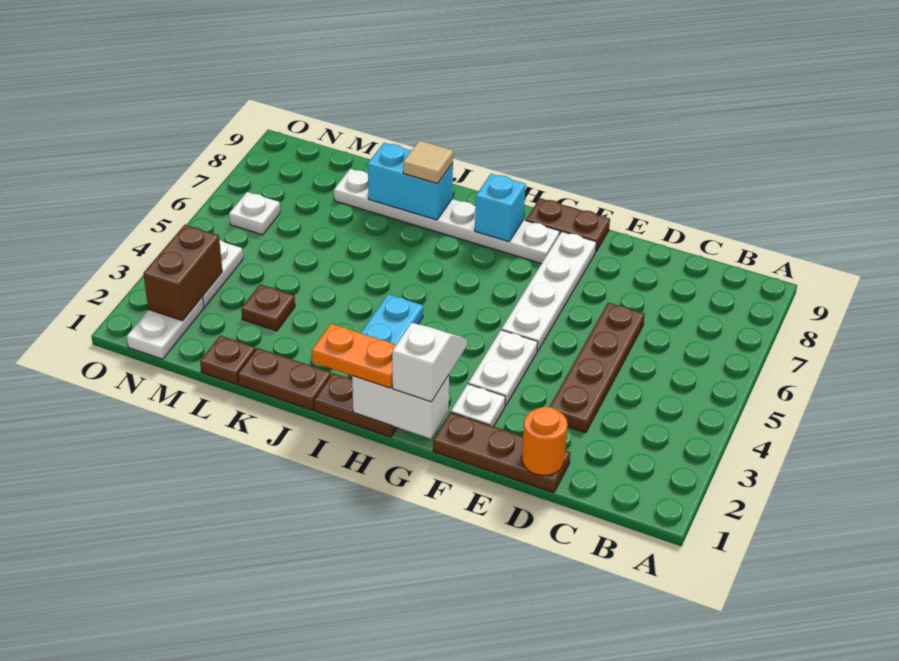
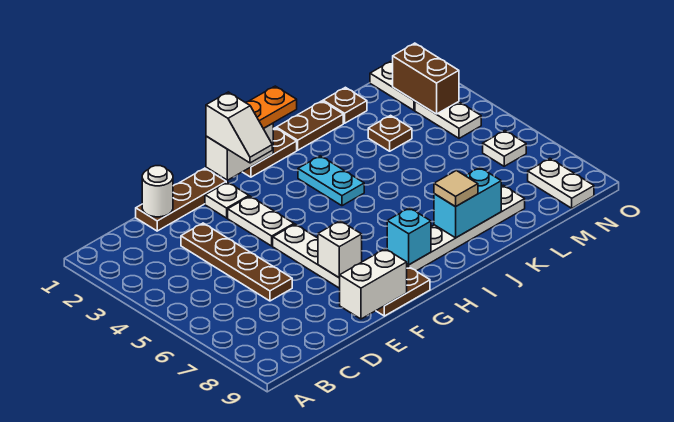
orange 1x1 round brick [522,406,568,475] -> white 1x1 round brick [142,166,173,217]
none -> white 1x2 brick [339,249,407,319]
none -> white 1x1 brick [318,221,362,277]
none -> white 1x2 plate [528,159,594,208]

